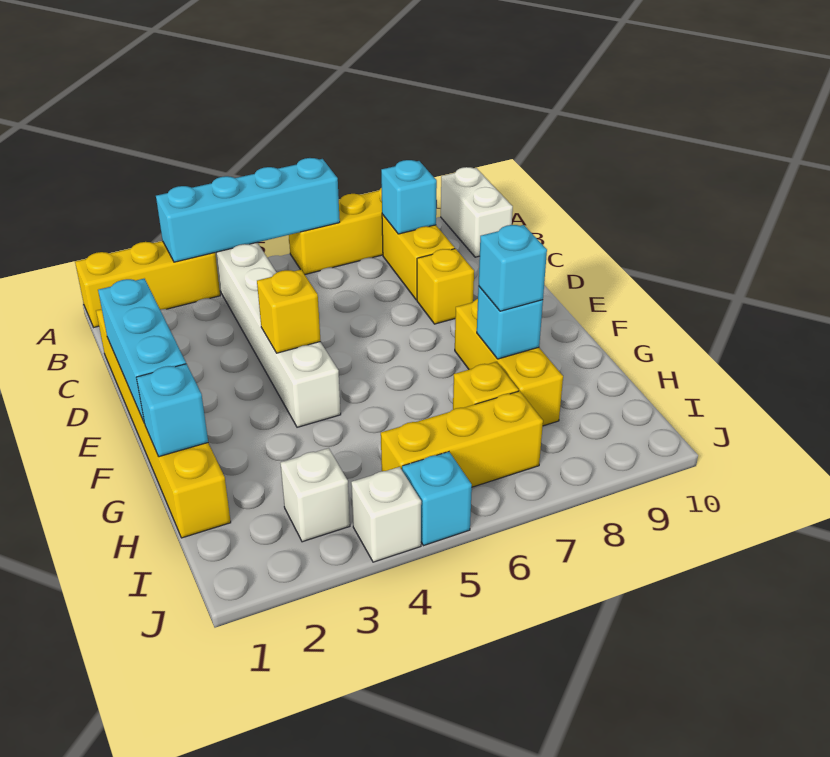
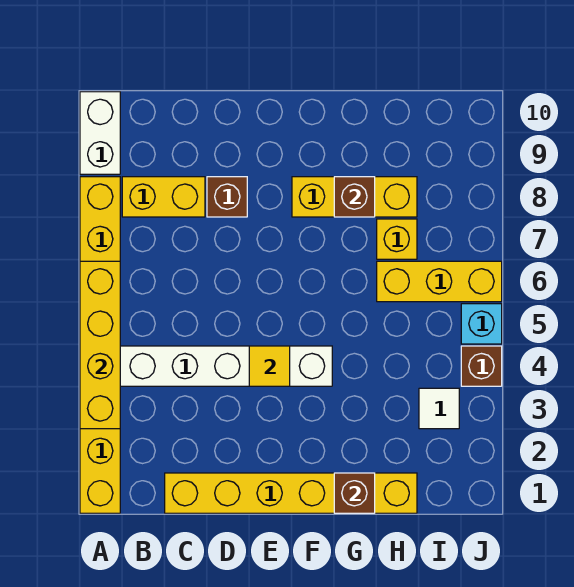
cyan 1x4 brick [156,158,340,262] -> yellow 1x4 brick [80,261,120,429]
white 1x2 brick [441,167,513,257] -> white 1x2 brick turned to [80,92,120,174]
cyan 1x1 brick [381,160,437,234] -> none
cyan 1x3 brick [98,279,186,423] -> none
yellow 1x1 brick [417,249,474,324] -> brown 1x1 brick [207,177,247,217]
yellow 1x1 brick [257,270,321,353] -> yellow 1x1 tile [249,346,290,386]
cyan 1x1 brick [136,364,208,457] -> brown 1x1 brick [334,473,375,513]
cyan 1x1 brick [477,286,543,359] -> brown 1x1 brick [334,177,375,217]
cyan 1x1 brick [479,225,547,311] -> none
white 1x1 brick [280,448,350,542] -> white 1x1 tile [419,388,459,429]
yellow 1x3 brick [381,391,543,487] -> yellow 1x3 brick turned to [377,261,502,302]
white 1x1 brick [351,467,421,562] -> brown 1x1 brick [461,346,502,386]

